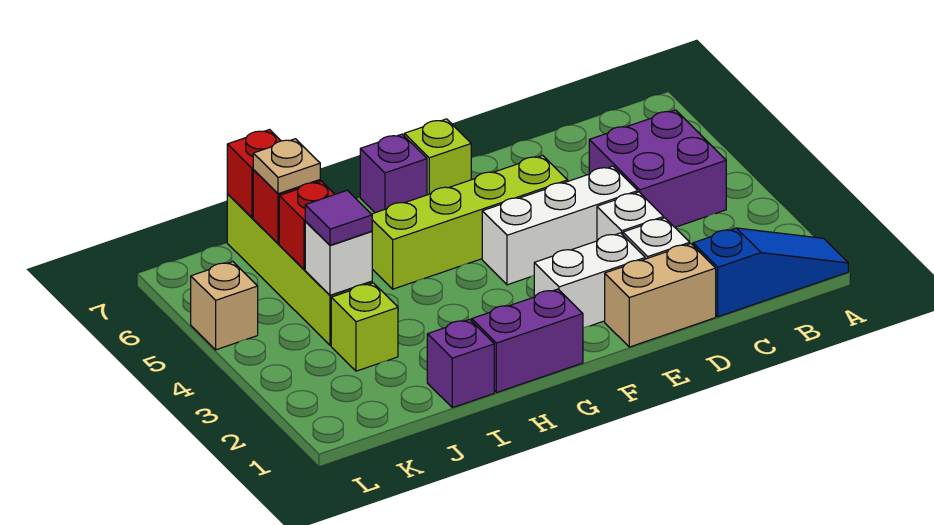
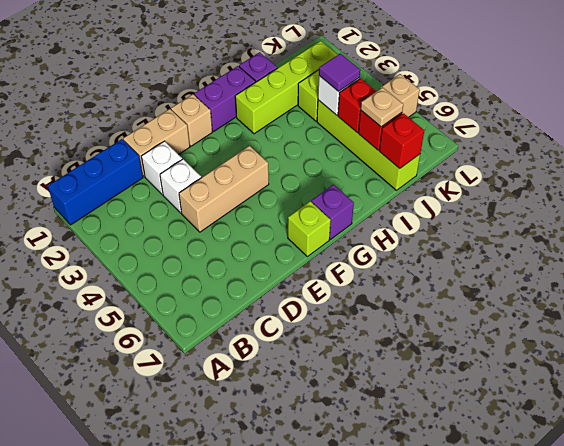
blue 1x3 slope [693,228,848,317] -> blue 1x3 brick [48,139,143,225]
purple 2x2 brick [589,110,726,227] -> none
white 1x3 brick [482,166,638,285] -> tan 1x3 brick [179,146,269,232]
white 1x2 brick [534,233,645,328] -> none
lime 1x4 brick [372,155,568,289] -> lime 1x4 brick moved to [235,41,338,134]
none -> tan 1x1 brick [171,94,212,146]

